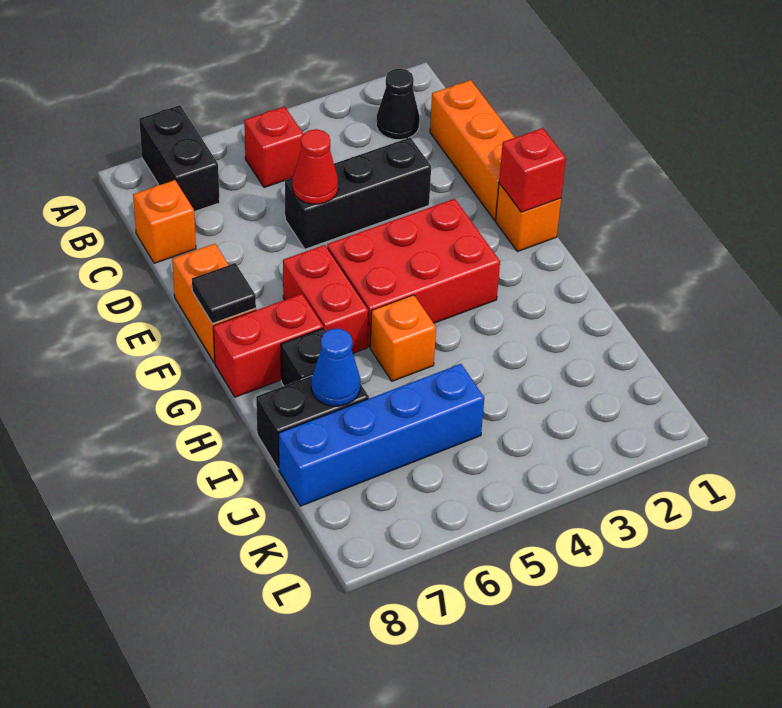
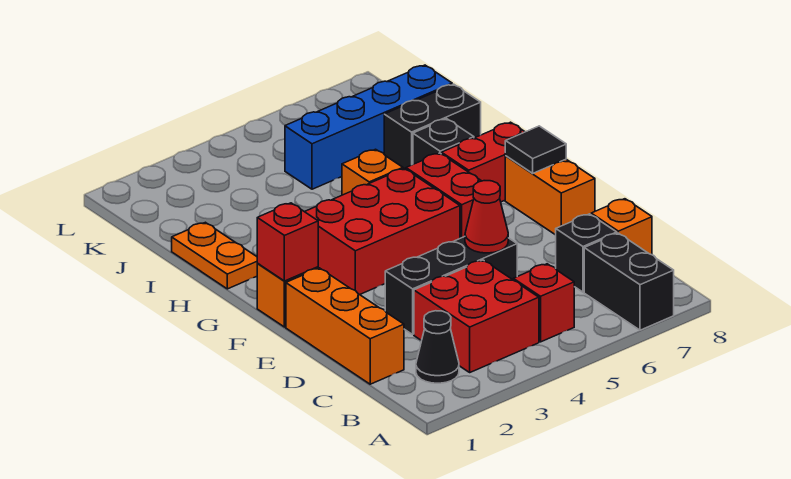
none -> red 2x2 brick [414,260,539,372]
none -> black 1x1 brick [556,214,617,292]
none -> orange 1x2 plate [172,222,258,289]
blue 1x1 cone [311,328,360,406] -> none

